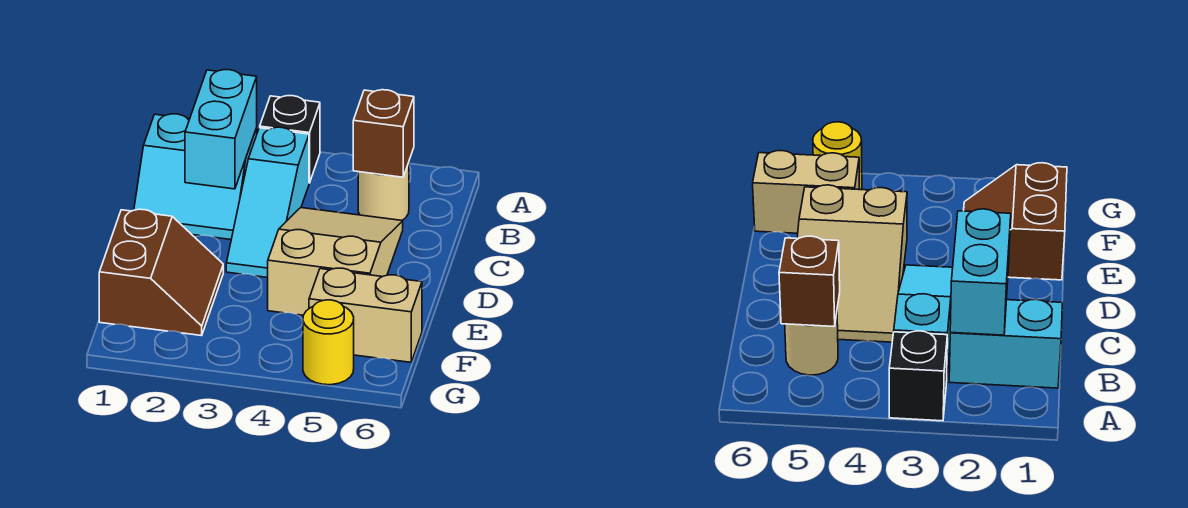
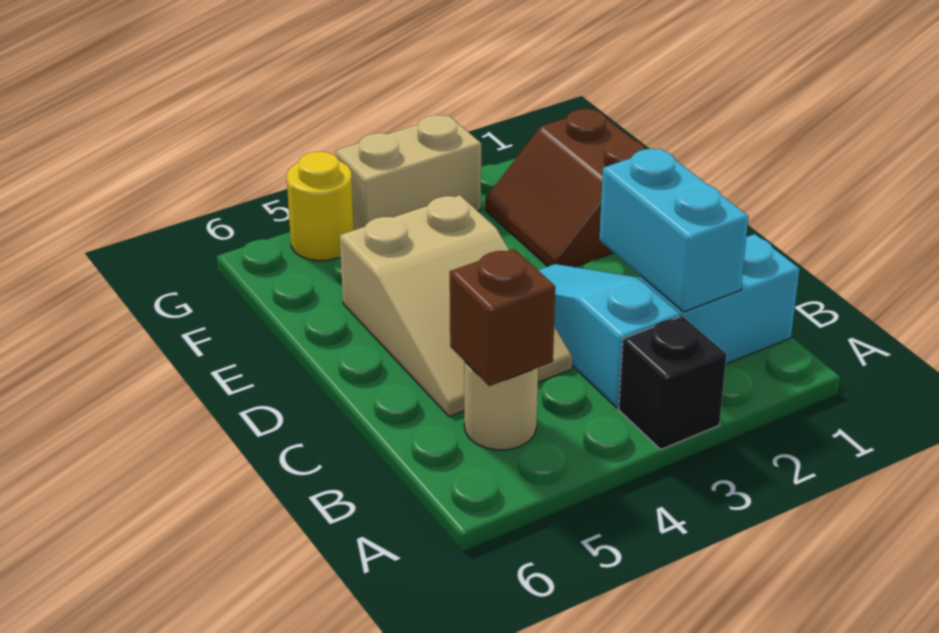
tan 1x2 brick [309,268,422,362] -> tan 1x2 brick moved to [336,115,481,230]

